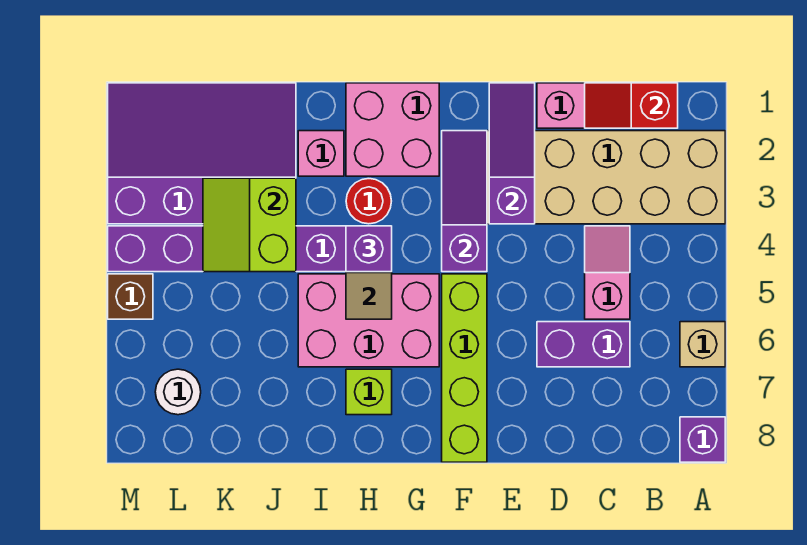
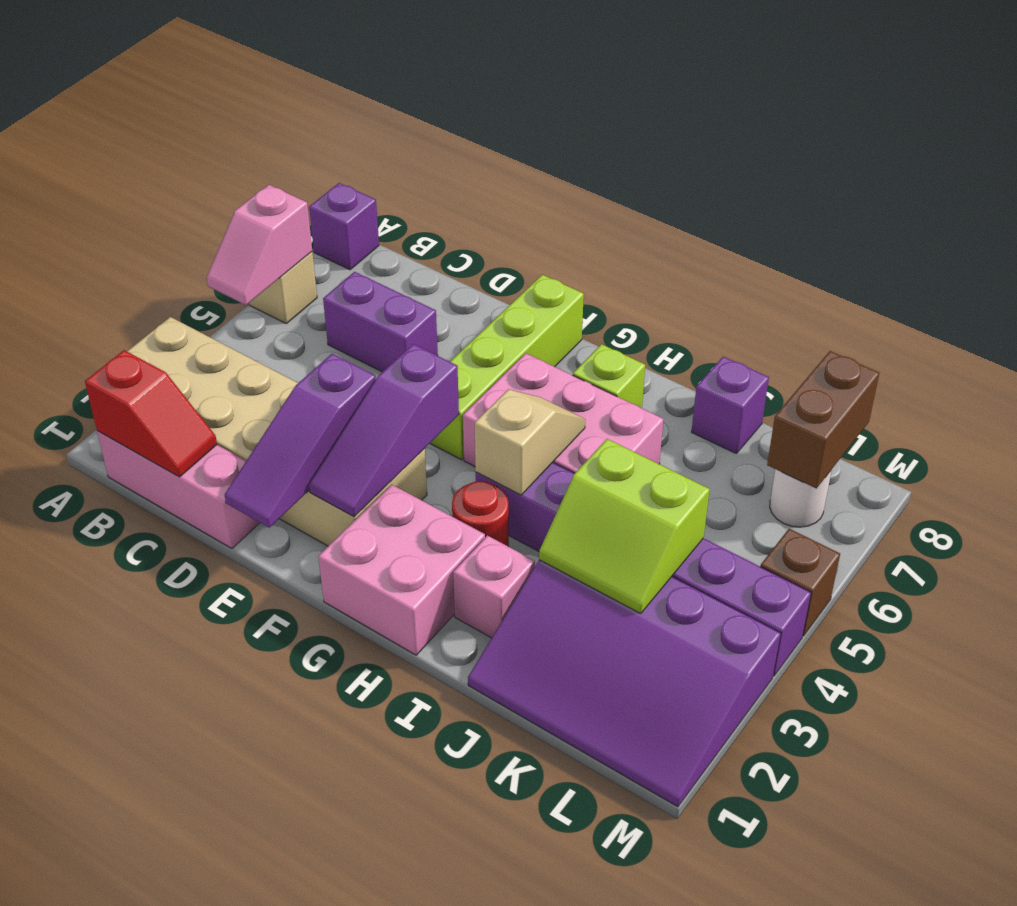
pink 1x2 slope [585,226,630,319] -> pink 1x2 slope moved to [207,185,312,305]
purple 1x1 brick [346,226,392,272] -> purple 1x1 brick moved to [692,357,769,453]
lime 2x2 slope [203,178,296,272] -> lime 2x2 slope turned to [539,439,710,614]
none -> brown 1x2 brick [767,351,879,489]

